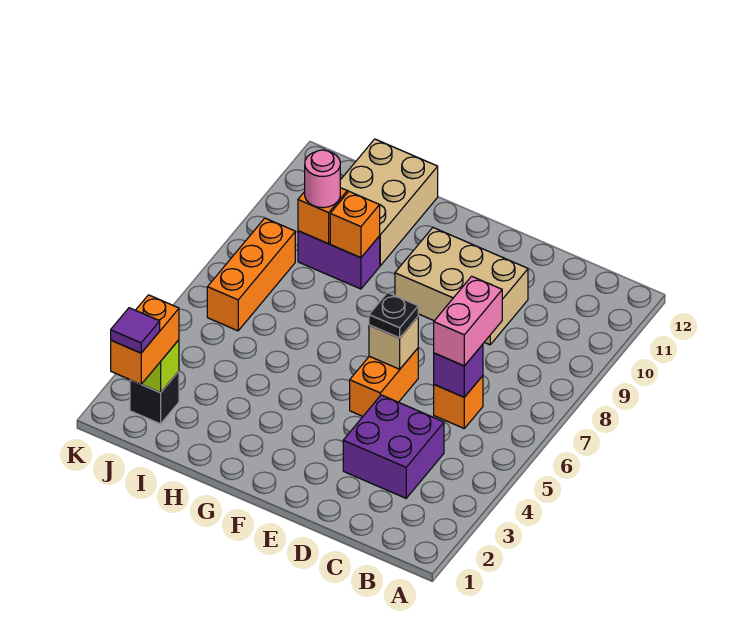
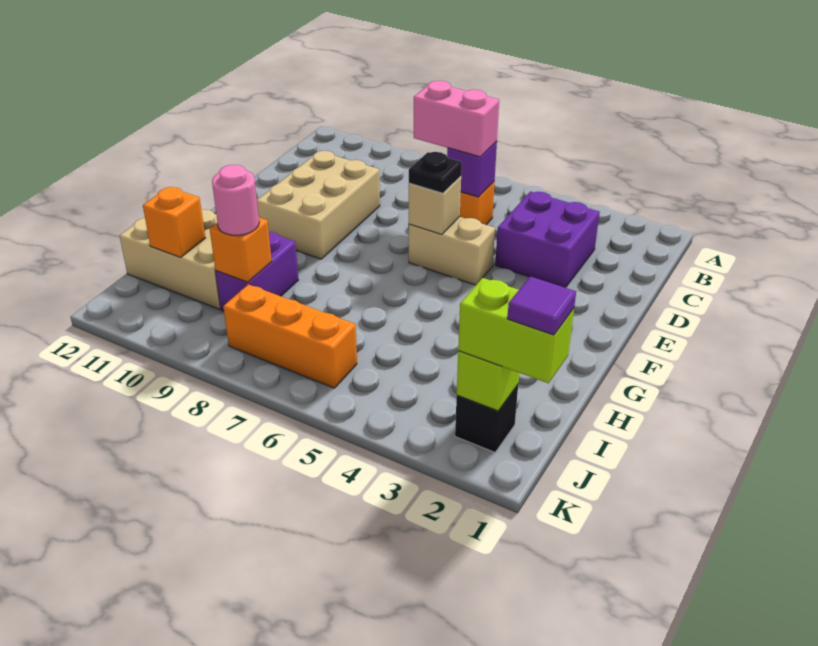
orange 1x2 brick [350,348,418,416] -> tan 1x2 brick [409,217,495,285]
orange 1x1 brick [330,192,380,258] -> orange 1x1 brick moved to [143,187,205,257]
orange 1x2 brick [111,295,179,384] -> lime 1x2 brick [458,278,574,383]

